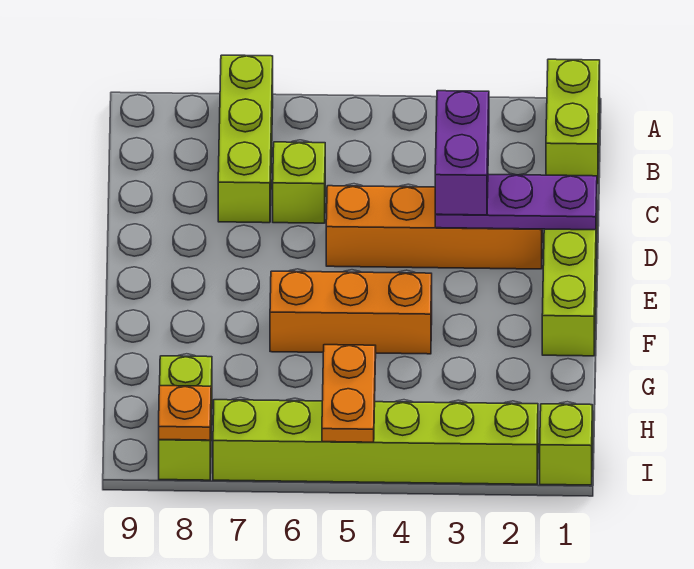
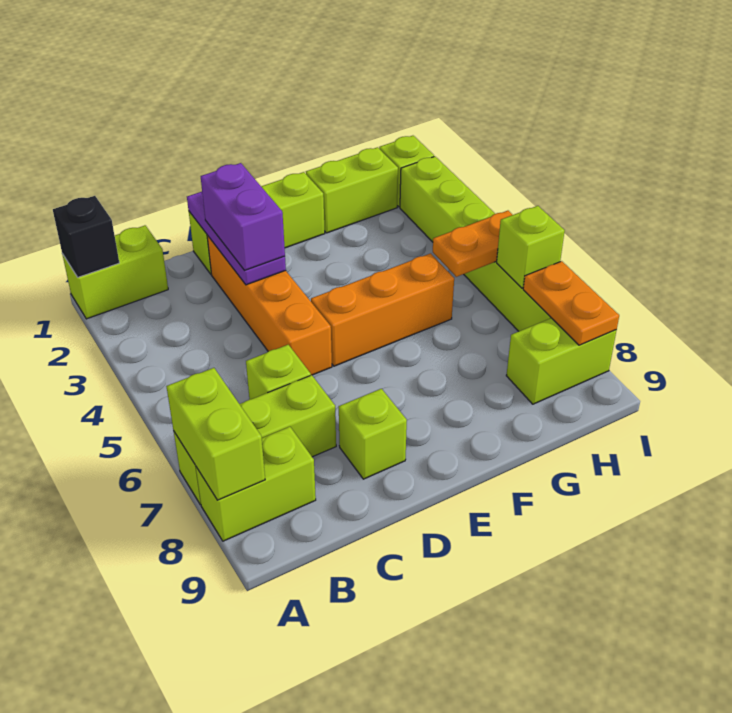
none -> black 1x1 brick [53,196,119,277]
none -> lime 1x2 brick [166,368,265,500]
none -> lime 1x2 brick [196,427,316,541]
purple 1x2 brick [435,91,489,215] -> purple 1x2 brick turned to [201,163,285,270]
none -> lime 1x1 brick [339,389,407,479]
orange 1x3 brick [270,271,432,354] -> orange 1x3 brick turned to [311,253,454,366]
none -> lime 1x2 brick [306,147,398,233]
none -> lime 1x1 brick [497,206,565,288]
orange 1x1 plate [159,386,211,440] -> orange 1x2 plate [523,261,619,345]

